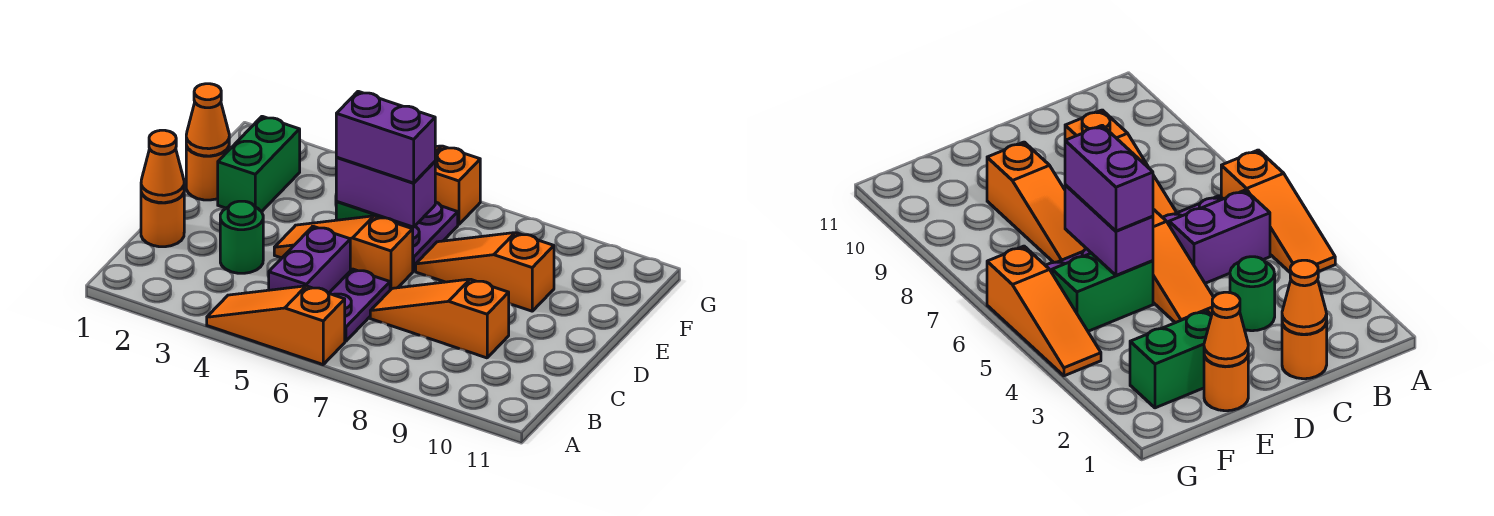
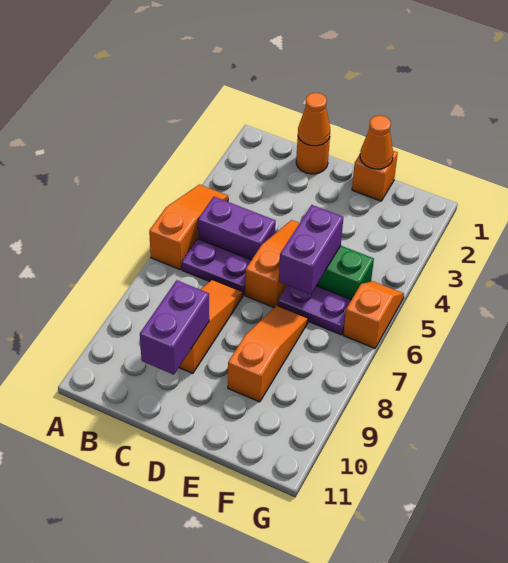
green 1x1 round brick [220,201,263,273] -> none
orange 1x1 round brick [186,146,229,200] -> orange 1x1 brick [352,151,398,201]
green 1x2 brick [218,116,300,212] -> none
purple 1x2 brick [336,91,435,183] -> purple 1x2 brick moved to [140,280,209,375]
orange 1x3 slope [435,146,480,225] -> orange 1x2 slope [343,281,404,348]

